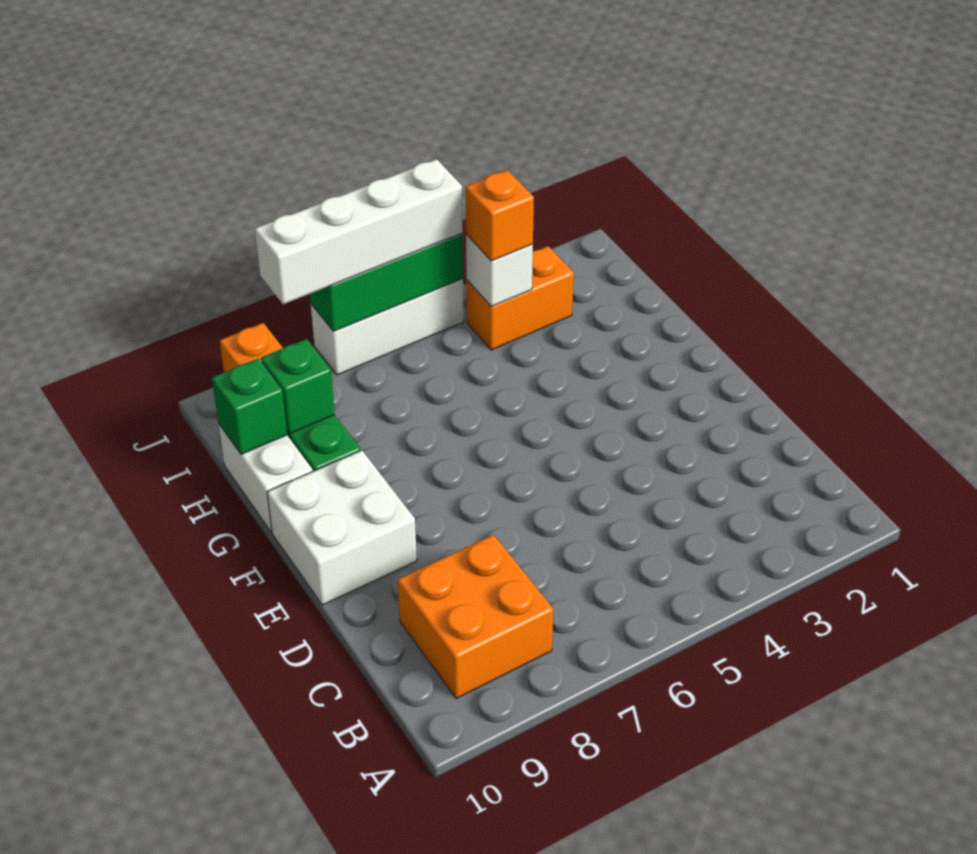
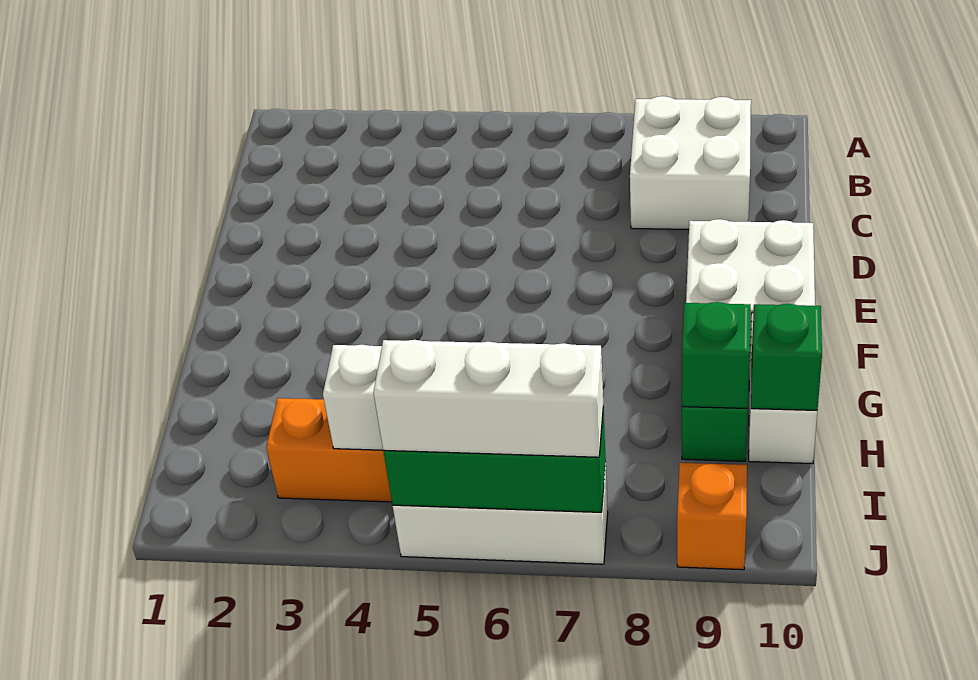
orange 2x2 brick [398,535,553,699] -> white 2x2 brick [630,96,751,229]
orange 1x1 brick [465,170,534,261] -> none
white 1x4 brick [255,159,463,304] -> white 1x3 brick [373,340,603,457]

